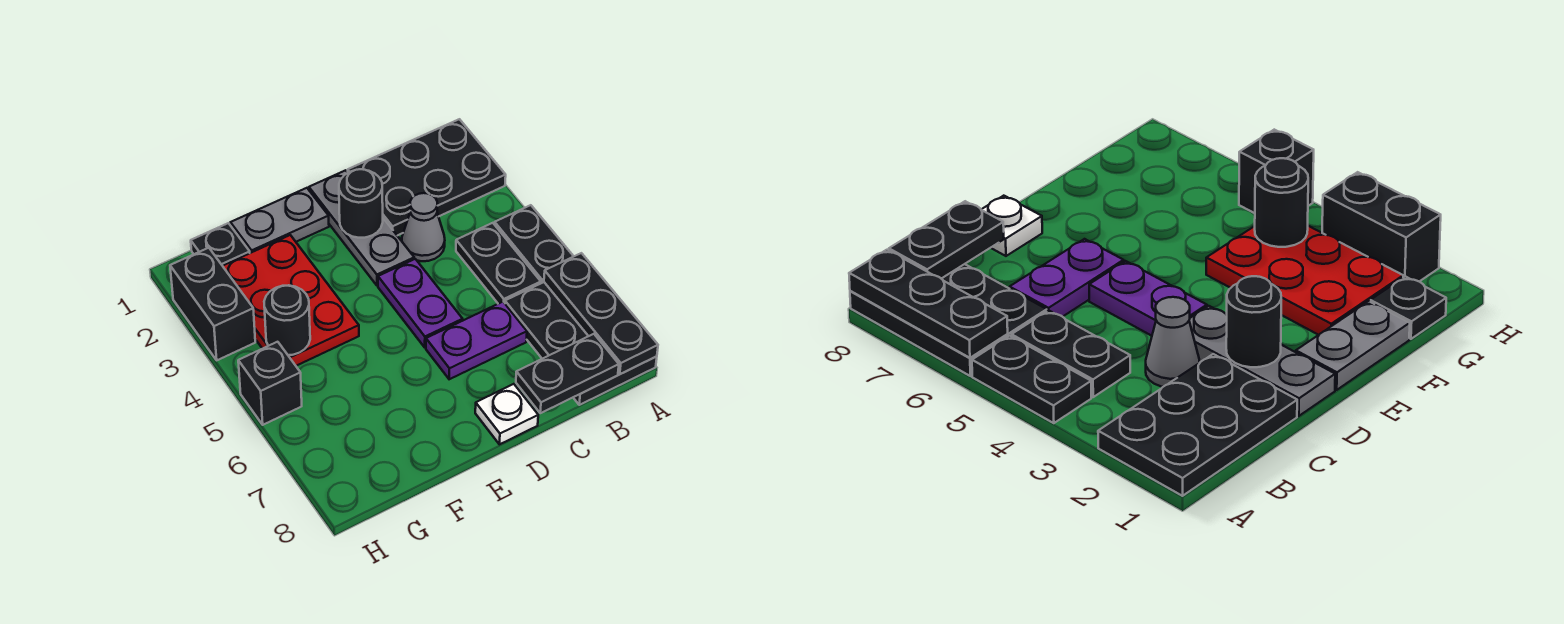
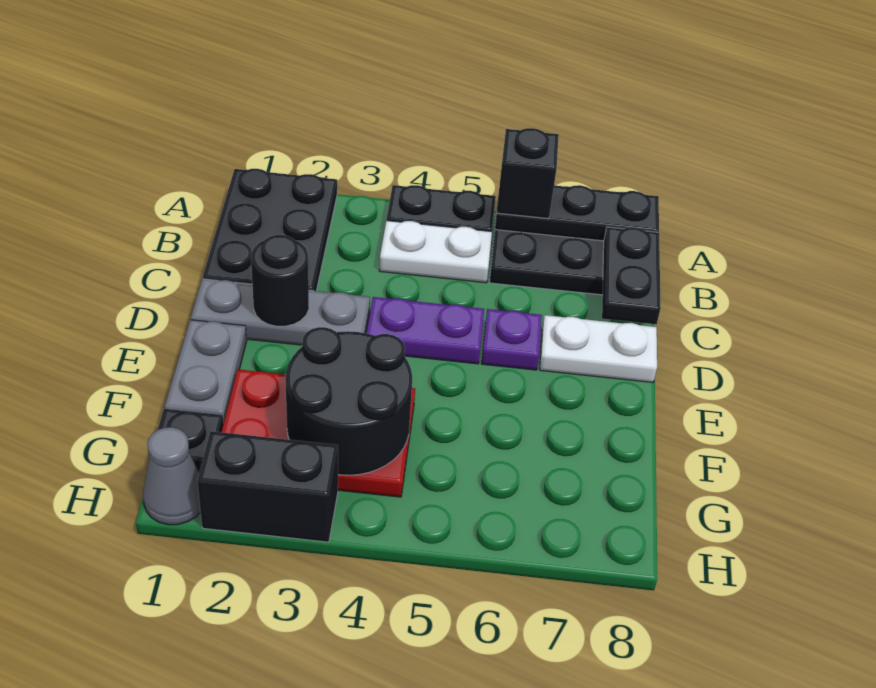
black 1x2 plate [456,223,541,304] -> white 1x2 plate [380,221,492,283]
grey 1x1 cone [402,193,445,261] -> grey 1x1 cone moved to [143,427,201,525]
purple 1x2 plate [426,302,527,379] -> purple 1x1 plate [482,309,542,370]
white 1x1 plate [475,384,538,444] -> white 1x2 plate [540,315,657,382]
black 1x1 round brick [264,285,310,355] -> black 2x2 round brick [285,327,412,475]
black 1x1 brick [238,342,302,425] -> black 1x1 brick moved to [497,128,559,219]

